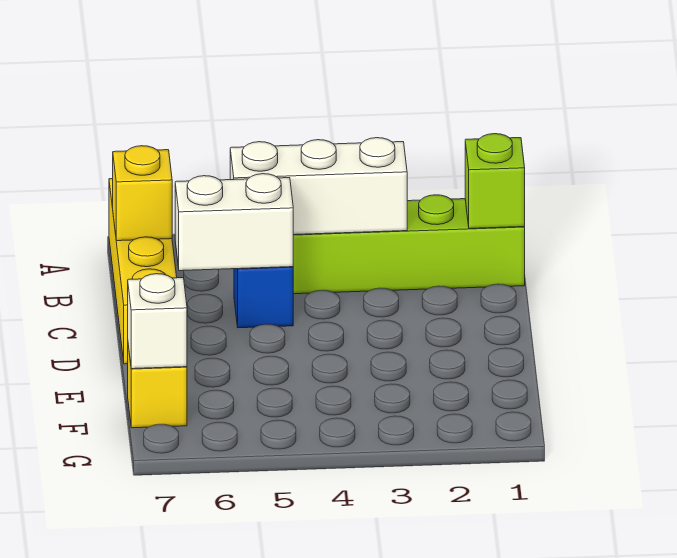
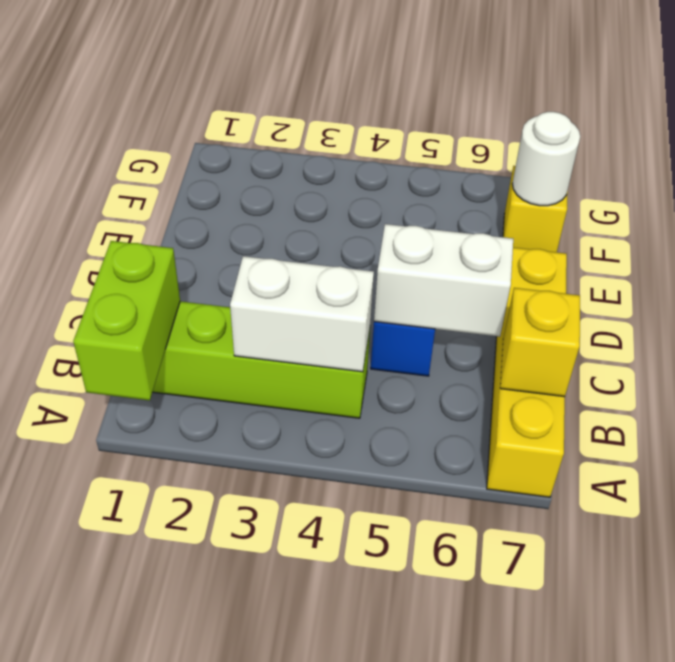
lime 1x1 brick [465,134,525,228] -> lime 1x2 brick [73,241,180,400]
white 1x3 brick [230,138,407,235] -> white 1x2 brick [230,256,374,372]
white 1x1 brick [128,274,187,369] -> white 1x1 round brick [512,112,580,206]

